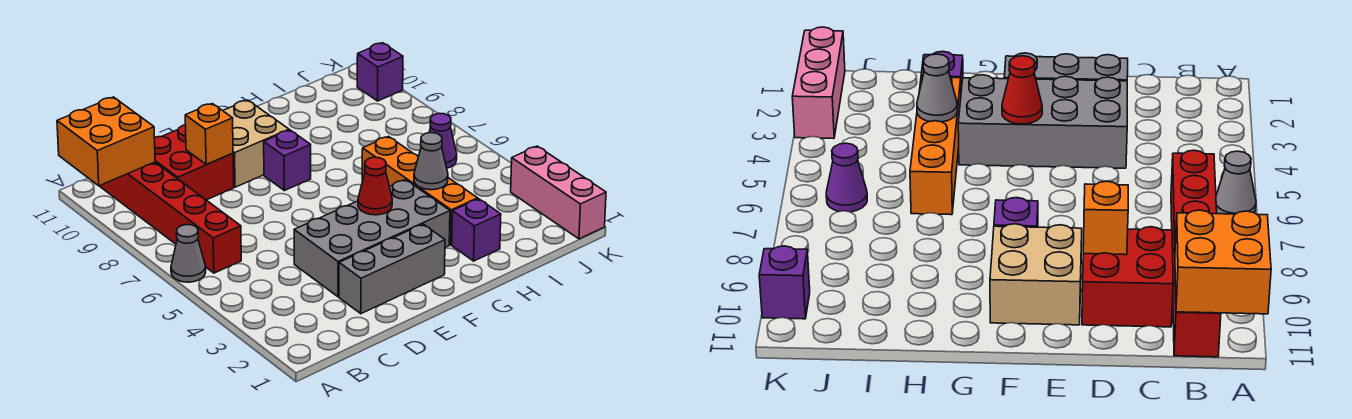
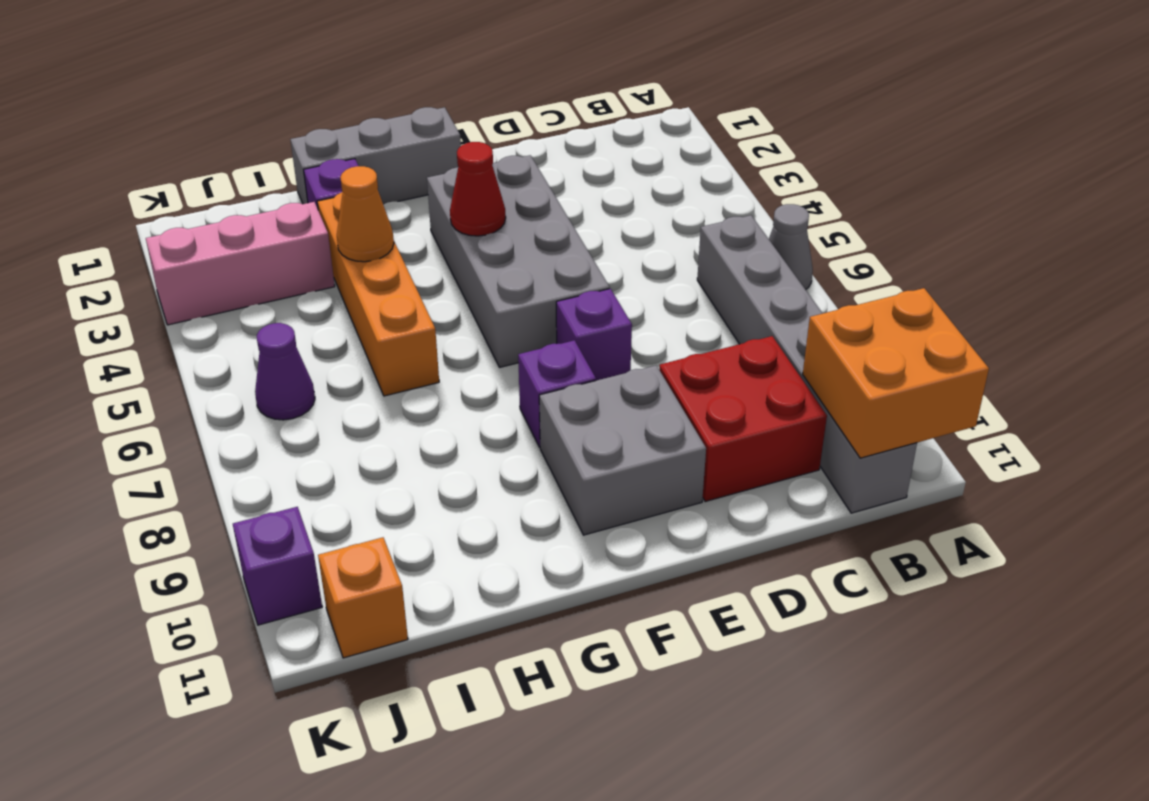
red 1x6 brick [100,162,241,273] -> grey 1x6 brick [697,215,917,513]
grey 1x3 brick [339,224,445,314] -> grey 1x3 brick moved to [290,107,461,205]
grey 2x4 brick [294,180,450,297] -> grey 2x4 brick turned to [427,155,610,367]
orange 1x1 brick [185,104,233,164] -> orange 1x1 brick moved to [318,537,408,658]
none -> purple 1x1 brick [556,289,632,380]
tan 2x2 brick [223,100,289,187] -> grey 2x2 brick [539,365,706,535]
grey 1x1 cone [414,133,448,190] -> orange 1x1 cone [337,166,394,262]
pink 1x3 brick [511,146,606,239] -> pink 1x3 brick turned to [146,202,335,325]

